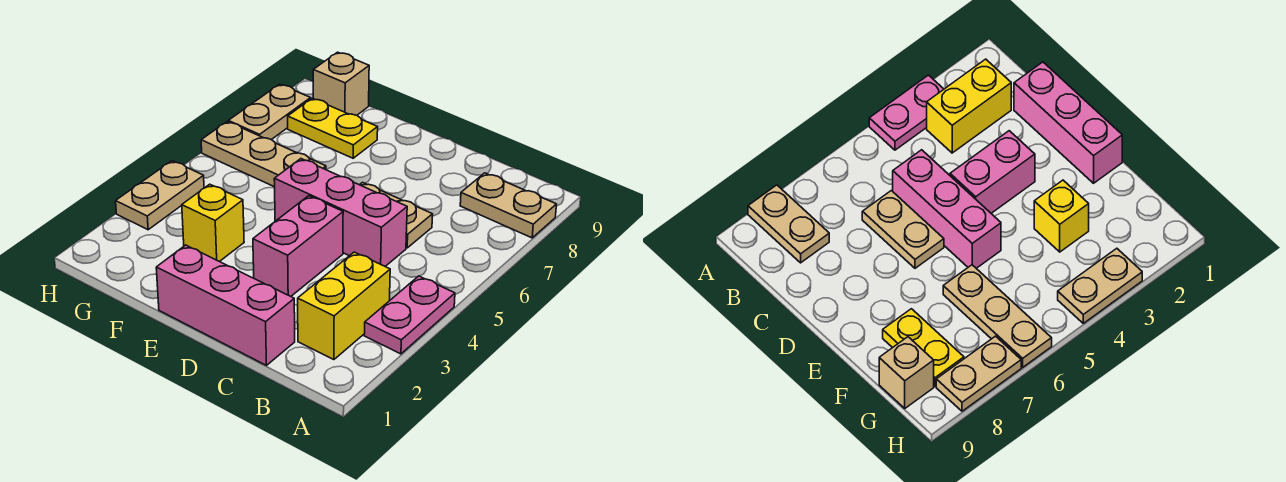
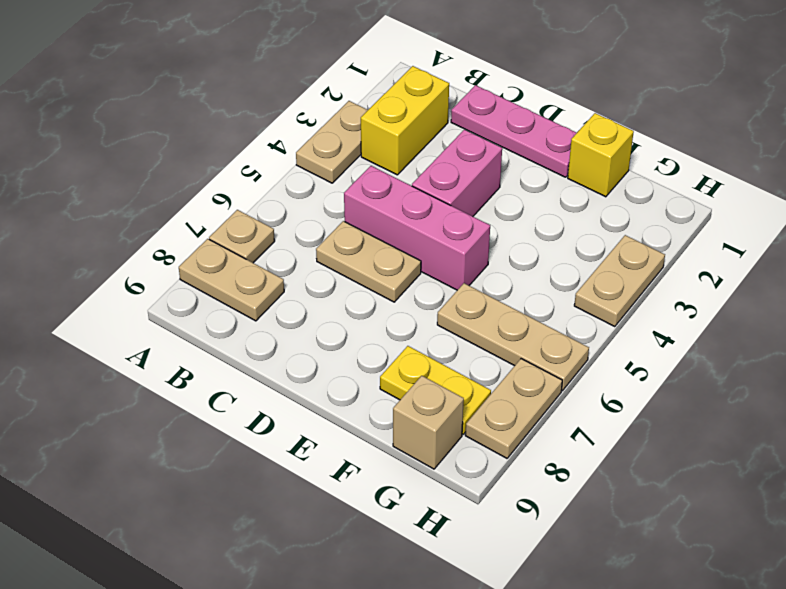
pink 1x2 plate [364,276,455,354] -> tan 1x2 plate [296,101,368,183]
none -> tan 1x1 plate [209,210,275,263]
pink 1x3 brick [156,245,295,365] -> pink 1x3 plate [451,85,576,177]
yellow 1x1 brick [182,184,244,262] -> yellow 1x1 brick moved to [568,113,634,197]

